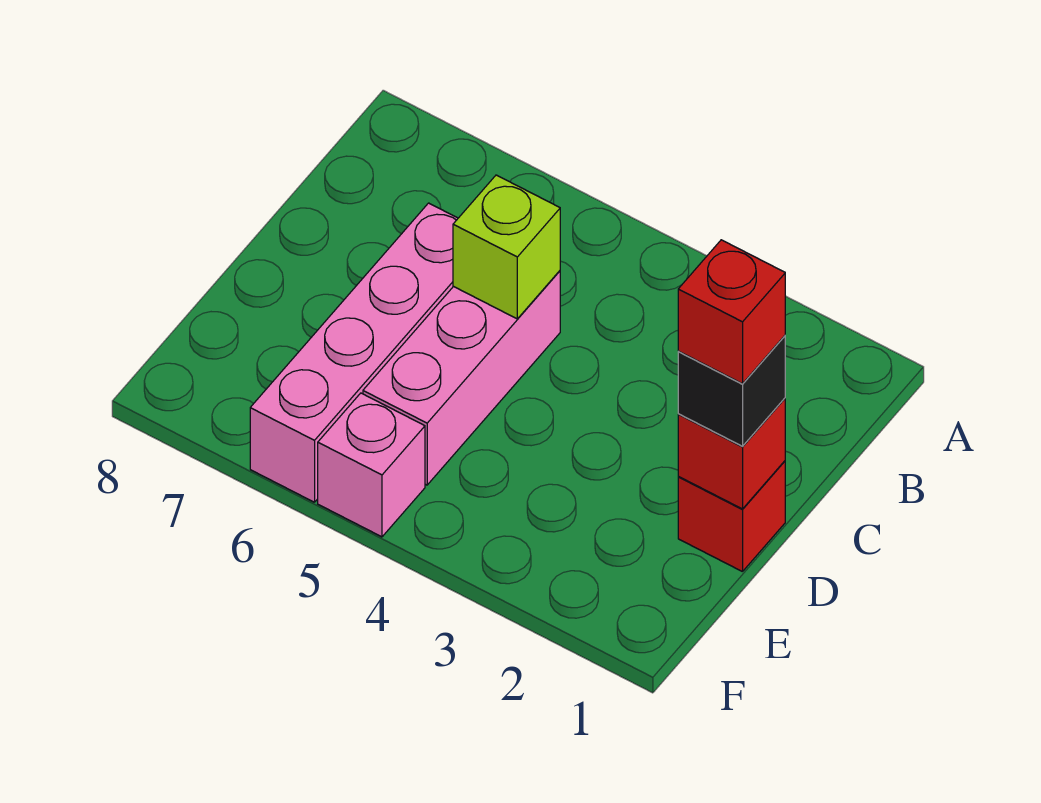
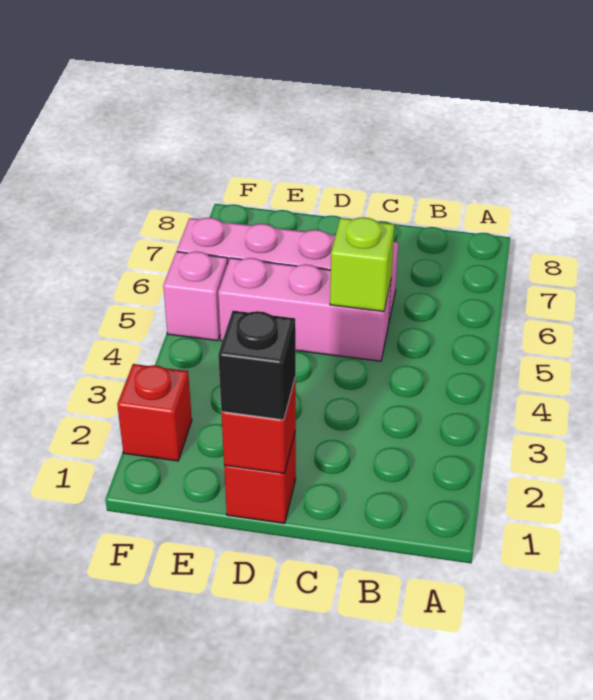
red 1x1 brick [678,240,785,384] -> red 1x1 brick moved to [117,364,192,461]

